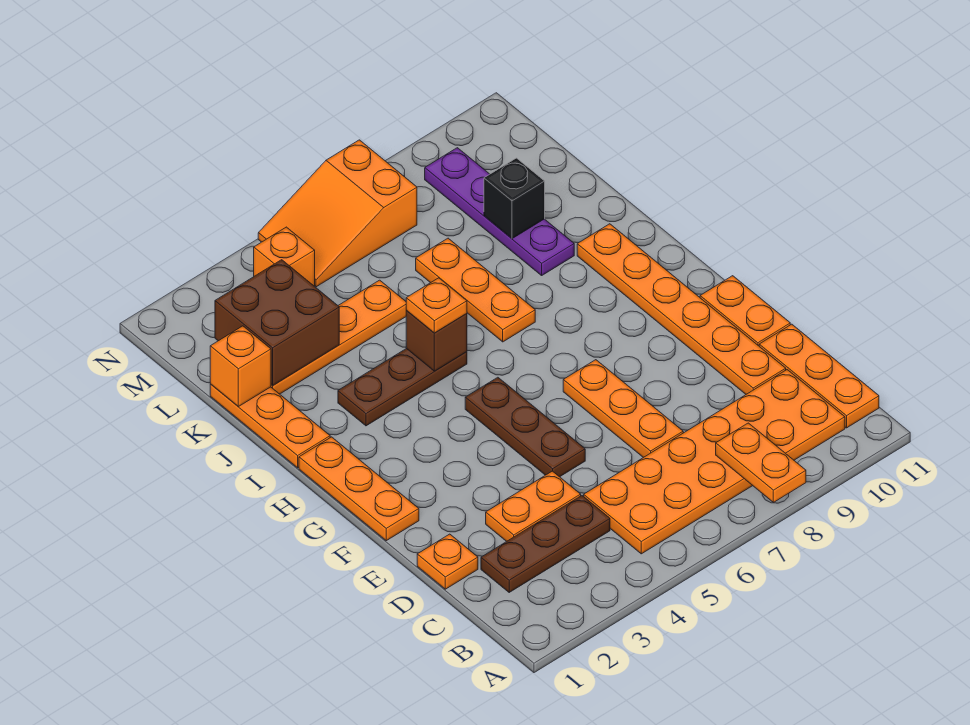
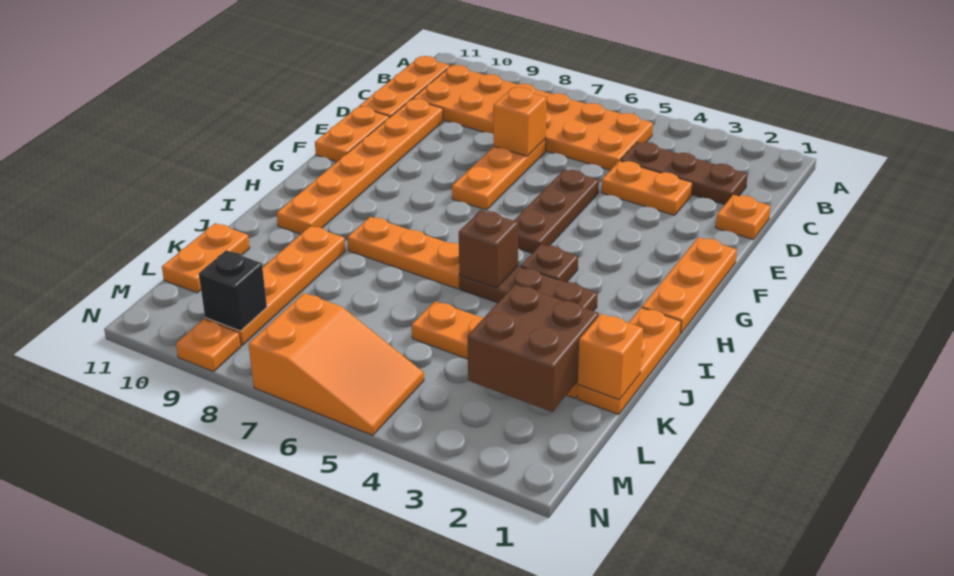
orange 1x2 plate [716,423,806,502] -> orange 1x2 plate moved to [162,223,250,293]
none -> brown 1x1 plate [521,244,578,282]
orange 1x1 plate [406,278,467,333] -> orange 1x1 plate moved to [176,319,241,372]
orange 1x3 plate [416,238,535,342] -> orange 1x3 plate turned to [347,217,460,289]
purple 1x4 plate [425,148,574,275] -> orange 1x4 plate [205,226,345,345]
black 1x1 brick [484,158,545,239] -> black 1x1 brick moved to [199,250,267,331]
orange 1x1 brick [254,227,315,286] -> orange 1x1 brick moved to [493,87,546,156]

